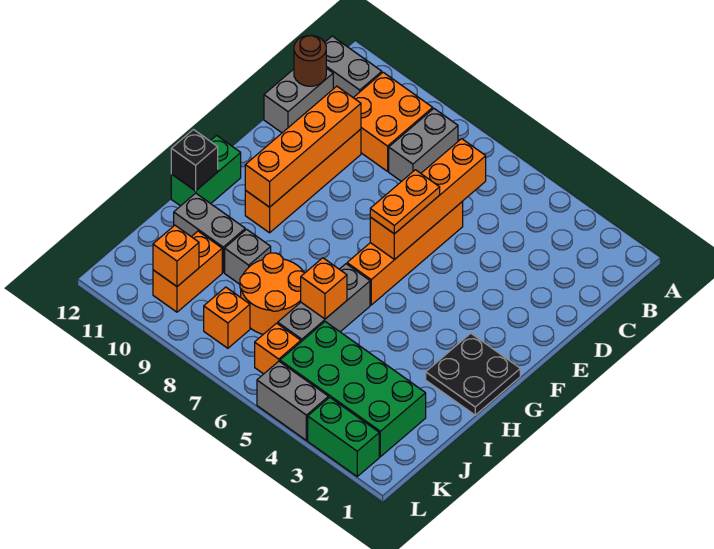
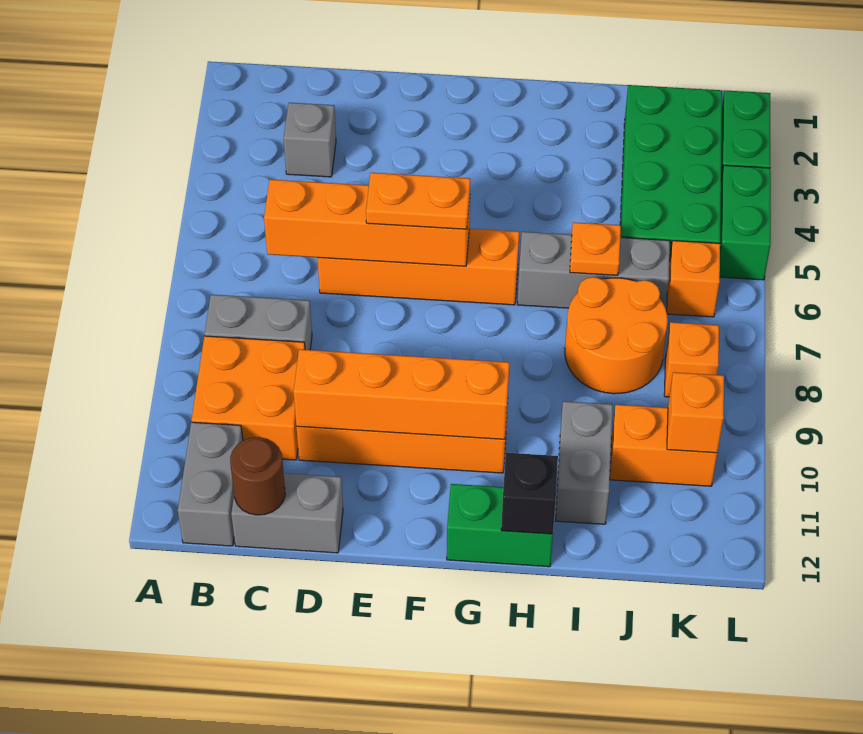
black 2x2 plate [426,333,520,415] -> none
orange 1x1 brick [301,258,347,319] -> orange 1x1 plate [570,222,621,275]
grey 1x1 brick [225,229,271,284] -> grey 1x1 brick moved to [284,103,336,177]
grey 1x2 brick [257,361,328,440] -> green 1x2 brick [720,165,771,280]

